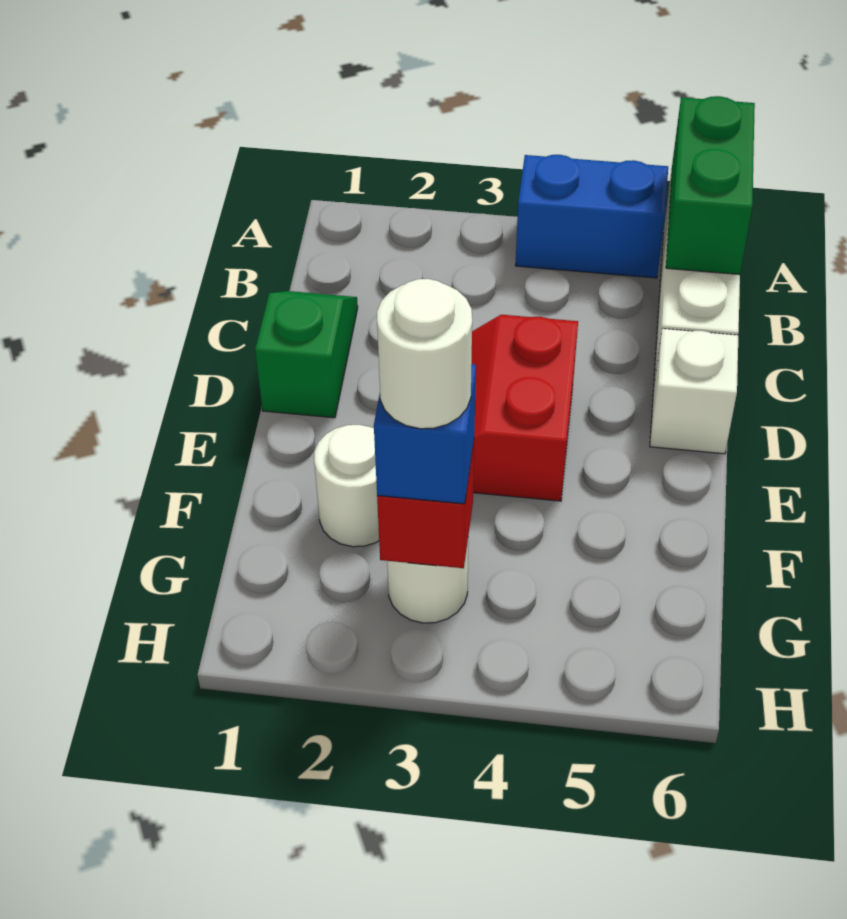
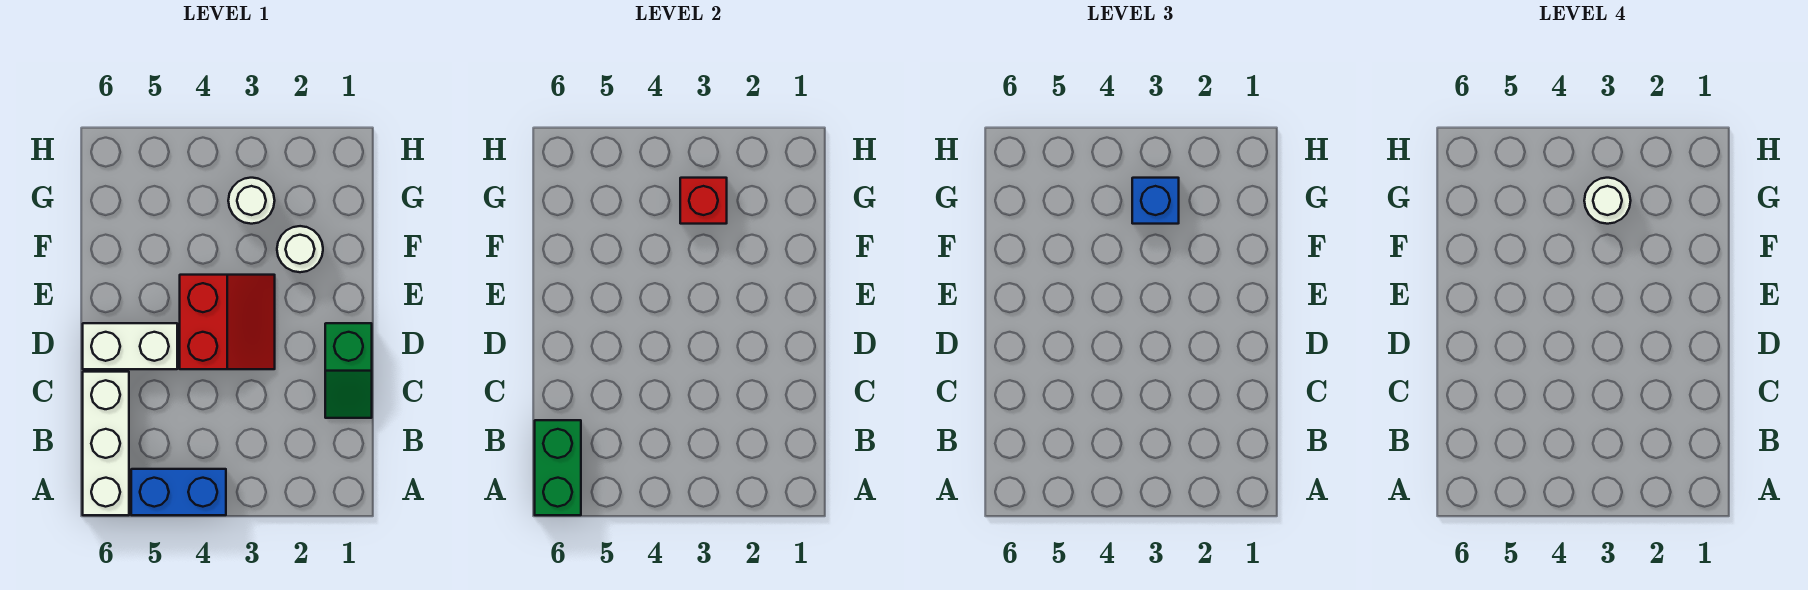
white 1x1 brick [650,329,738,454] -> white 1x2 brick [83,323,177,369]

